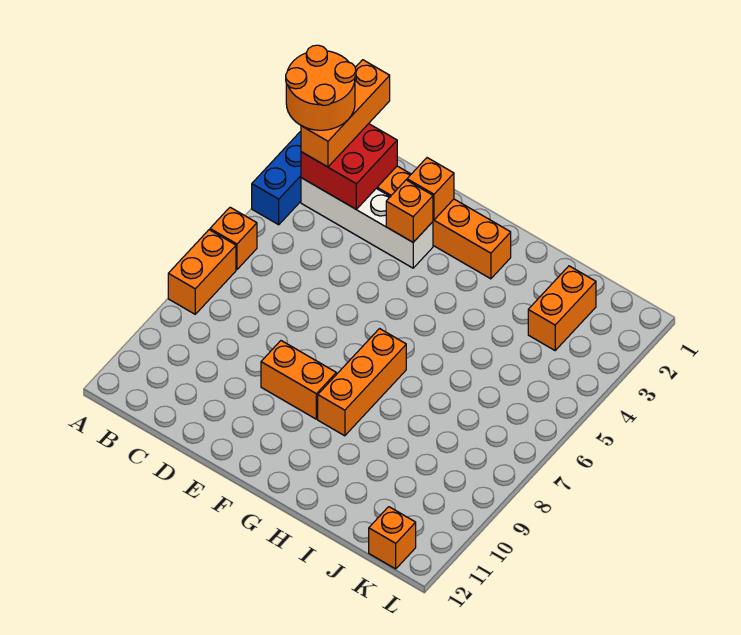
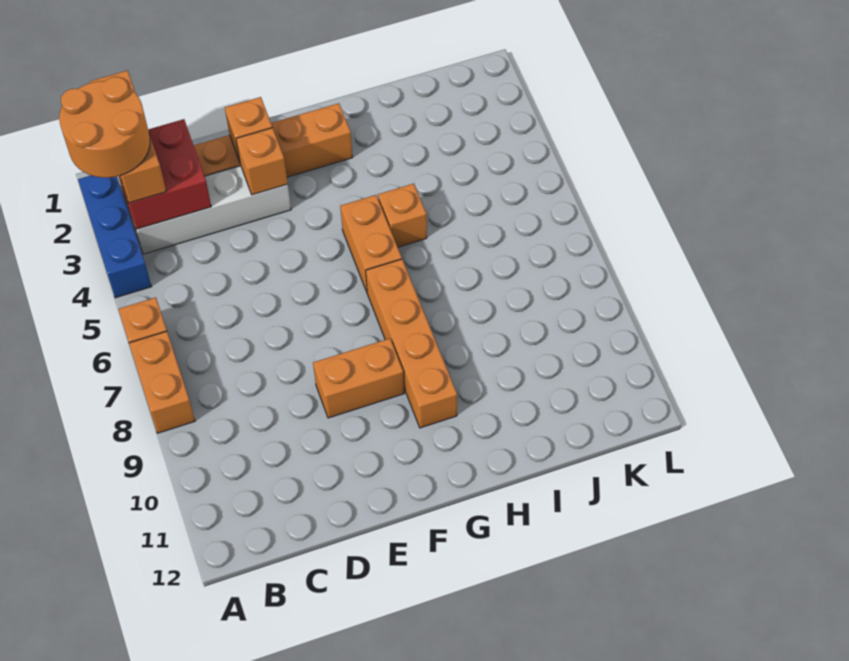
orange 1x3 brick [318,329,406,436] -> orange 1x4 brick [366,259,457,428]
orange 1x2 brick [528,266,596,350] -> orange 1x2 brick moved to [340,195,402,292]
orange 1x1 brick [369,507,416,569] -> orange 1x1 brick moved to [378,184,427,247]

